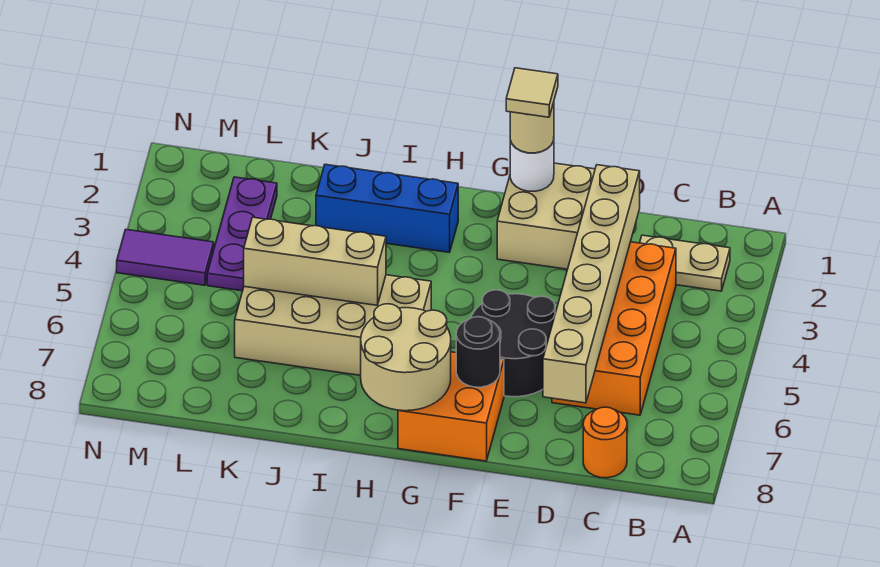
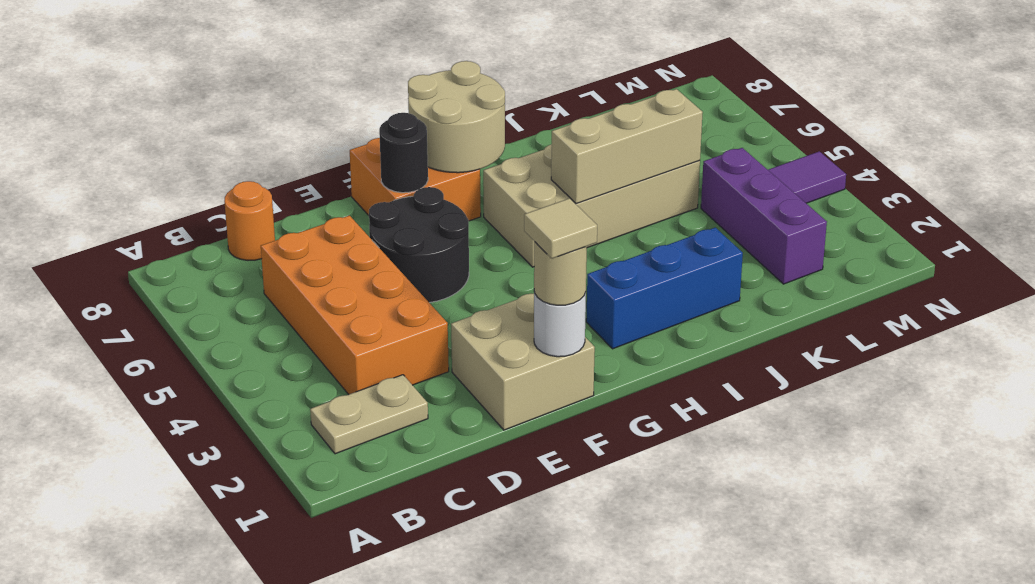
tan 1x6 brick [543,165,640,403] -> none
purple 1x3 plate [207,177,277,291] -> purple 1x3 brick [701,148,827,284]

